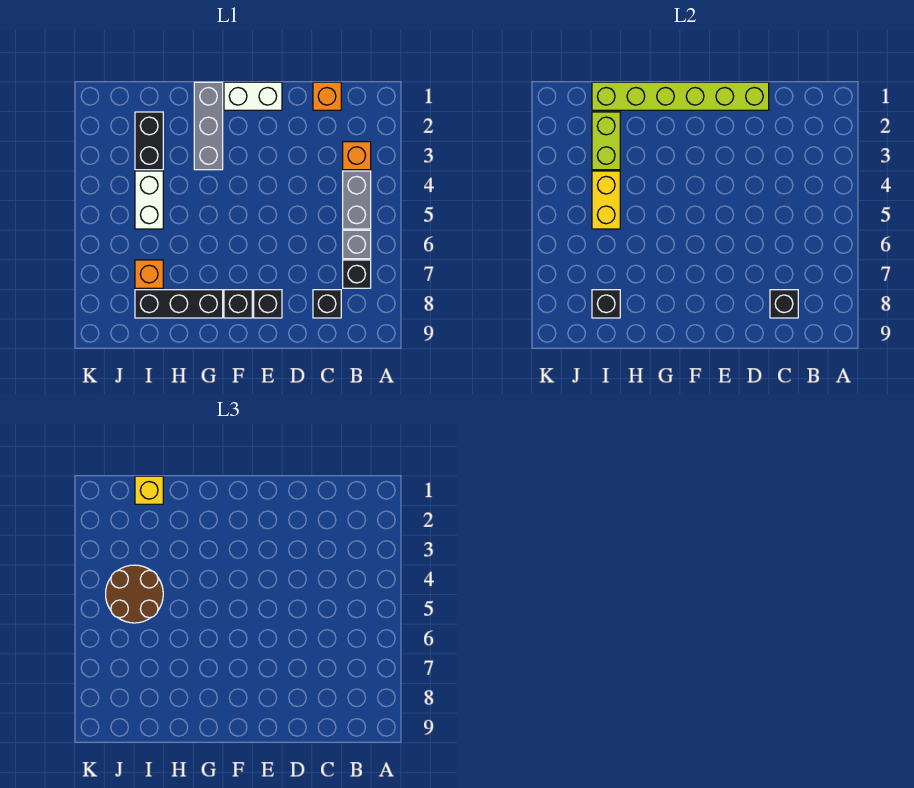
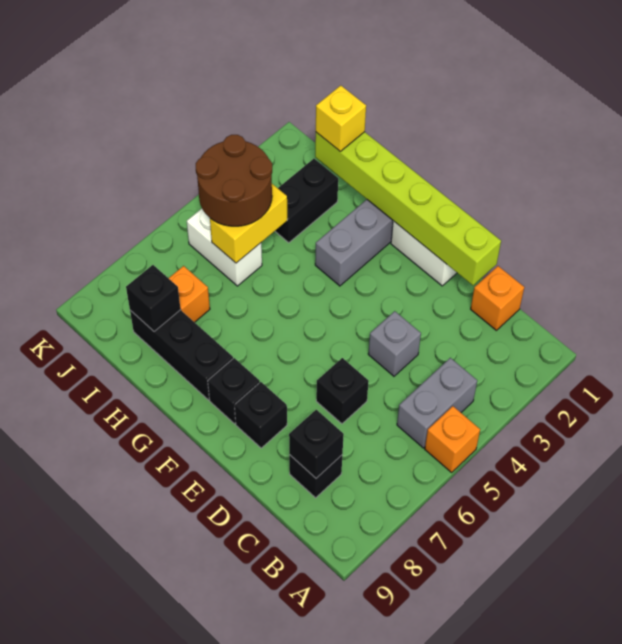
orange 1x1 brick [343,142,371,170] -> orange 1x1 brick moved to [425,406,480,472]
grey 1x1 brick [343,230,371,259] -> grey 1x1 brick moved to [368,311,421,376]
black 1x1 brick [343,260,371,288] -> black 1x1 brick moved to [316,358,369,424]
lime 1x2 brick [592,112,620,170] -> none
white 1x2 brick [135,171,163,229] -> white 1x2 brick turned to [187,209,262,286]

